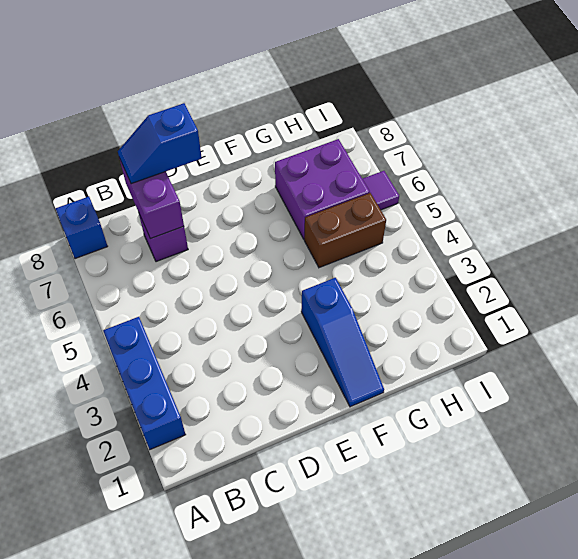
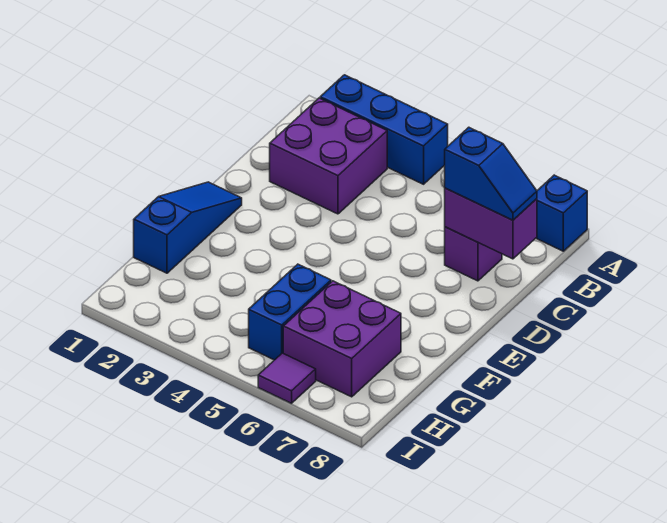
none -> purple 2x2 brick [270,98,387,214]
blue 1x2 slope [118,103,202,184] -> blue 1x2 slope turned to [445,127,537,220]
blue 1x3 slope [301,278,384,407] -> blue 1x3 slope turned to [134,182,242,273]
brown 1x2 brick [304,193,386,268] -> blue 1x2 brick [249,264,331,360]

